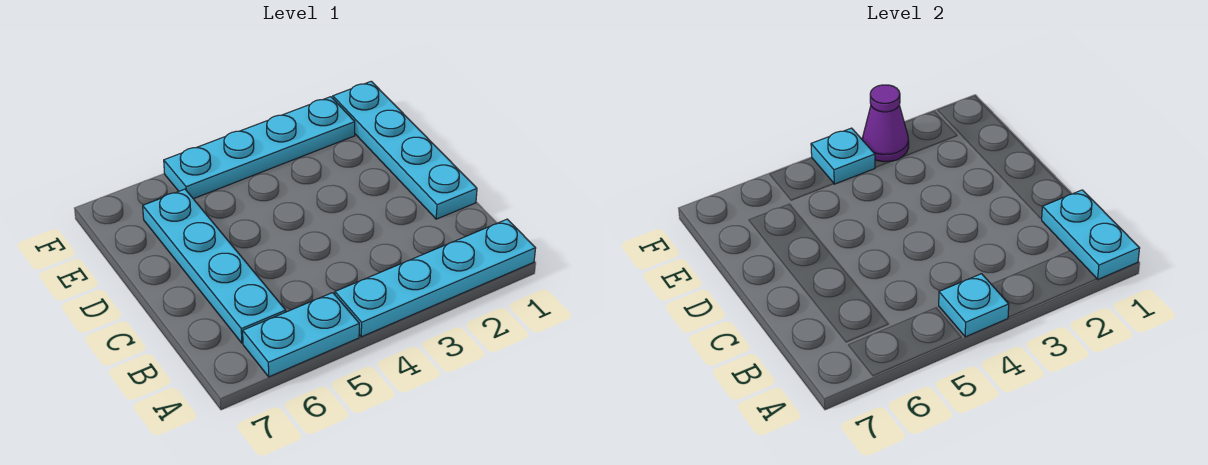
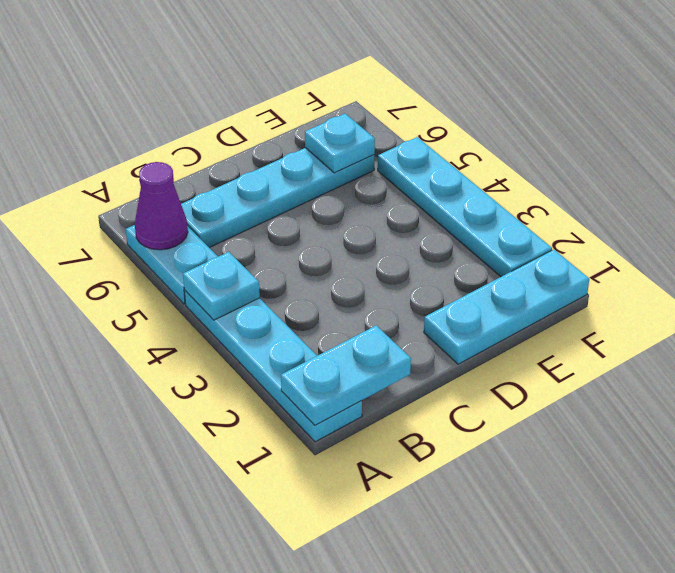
cyan 1x4 plate [333,81,477,219] -> cyan 1x3 plate [424,249,589,364]
purple 1x1 cone [862,85,909,162] -> purple 1x1 cone moved to [135,162,188,250]
cyan 1x1 plate [811,128,875,184] -> cyan 1x1 plate moved to [305,114,375,173]

